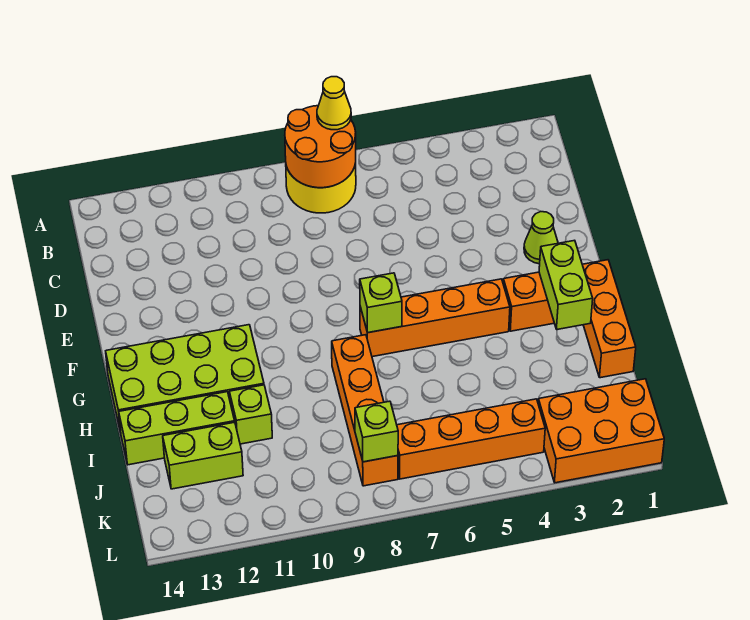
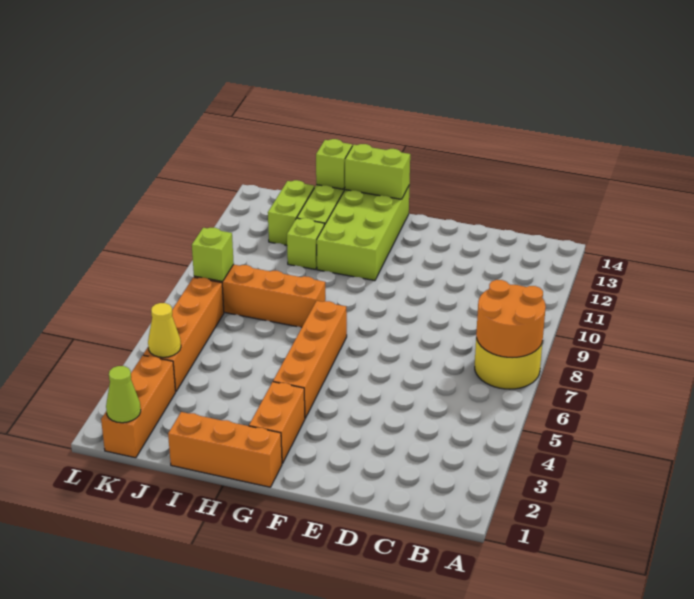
yellow 1x1 cone [317,77,351,130] -> yellow 1x1 cone moved to [148,303,181,357]
lime 1x1 cone [524,212,558,264] -> lime 1x1 cone moved to [106,366,141,423]
lime 1x2 brick [539,240,593,330] -> lime 1x2 brick moved to [345,144,410,199]
lime 1x1 brick [360,273,402,333] -> lime 1x1 brick moved to [316,139,352,189]
orange 2x3 brick [538,379,664,483] -> orange 1x3 brick [101,355,176,458]

